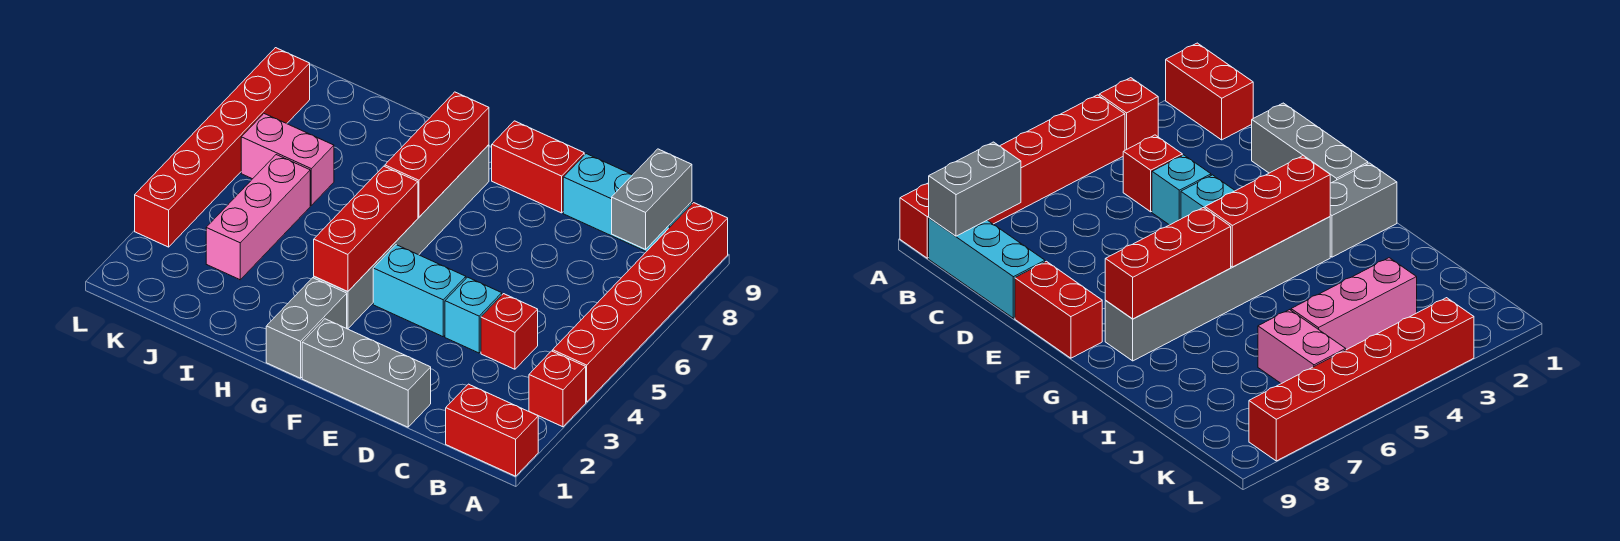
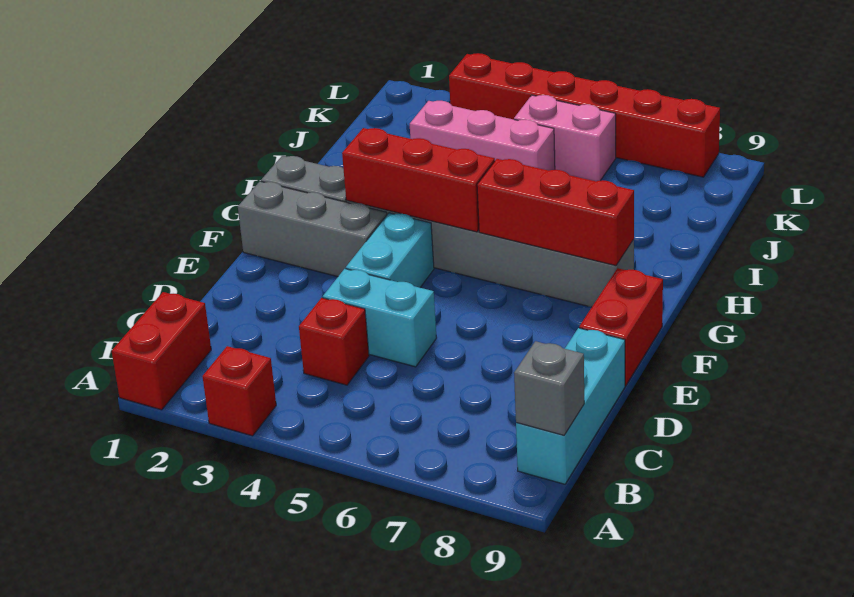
red 1x6 brick [553,203,728,402] -> none
grey 1x2 brick [612,149,692,249] -> grey 1x1 brick [514,341,584,435]
grey 1x3 brick [302,319,431,427] -> grey 1x3 brick turned to [238,181,387,277]
cyan 1x1 brick [445,277,502,353] -> cyan 1x2 brick [323,269,437,367]
pink 1x2 brick [241,114,334,205] -> pink 1x2 brick turned to [514,95,616,181]

